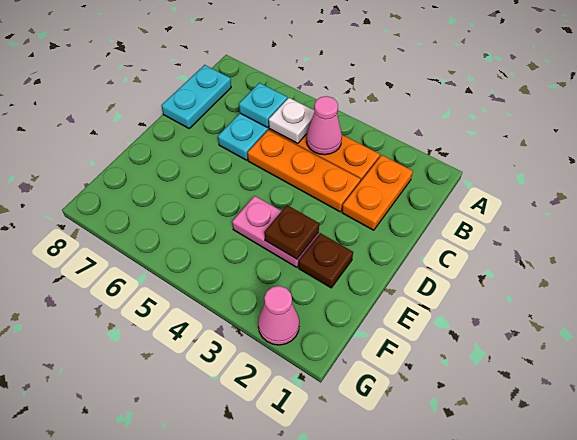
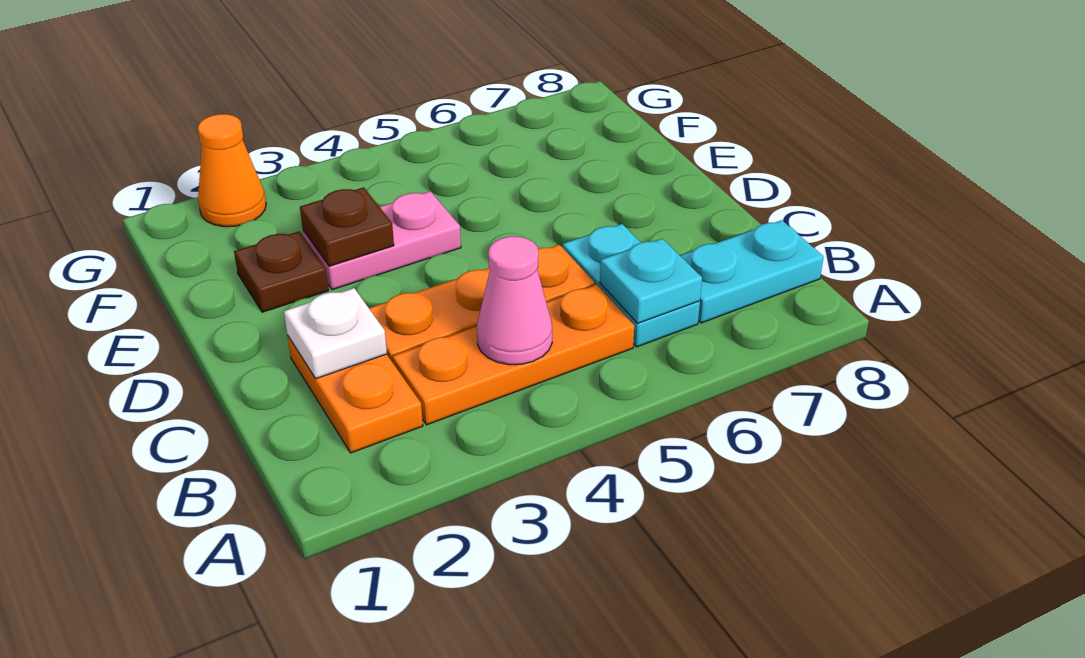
white 1x1 plate [269,98,315,144] -> white 1x1 plate moved to [284,288,387,379]
cyan 1x2 plate [161,65,231,128] -> cyan 1x2 plate turned to [680,220,823,323]
pink 1x1 cone [258,286,299,345] -> orange 1x1 cone [198,114,266,227]

